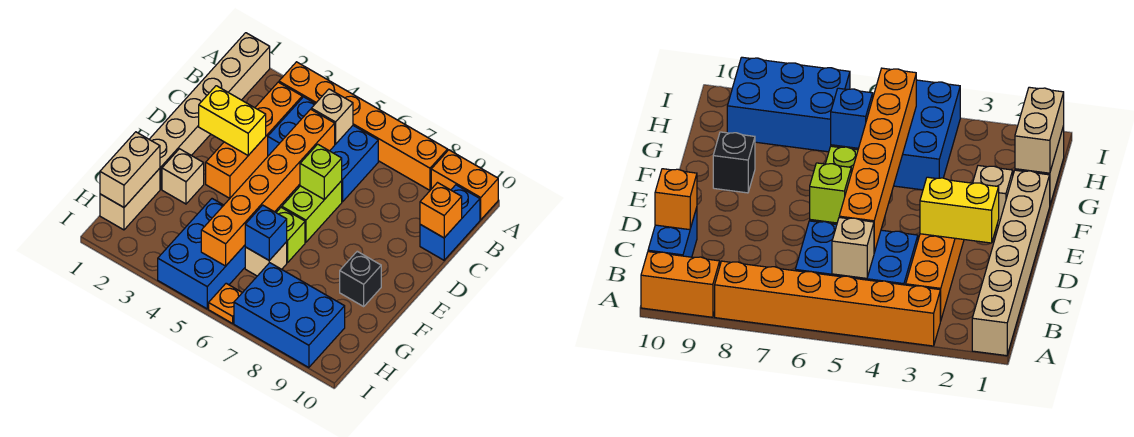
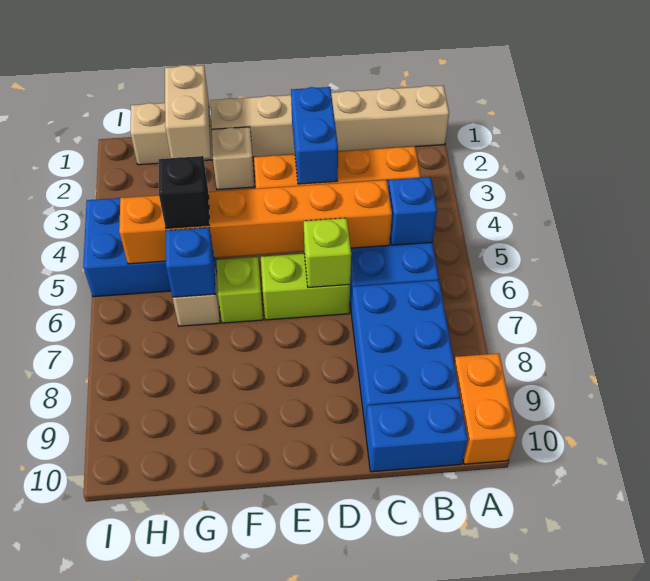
orange 1x6 brick [279,62,448,190] -> none
tan 1x1 brick [311,89,353,144] -> blue 1x1 brick [388,177,437,245]
orange 1x1 brick [420,183,462,238] -> none
yellow 1x2 brick [199,86,266,155] -> blue 1x2 brick [291,87,338,184]
black 1x1 brick [340,251,381,306] -> black 1x1 brick moved to [159,156,209,228]
tan 1x2 brick [100,132,160,207] -> tan 1x2 brick turned to [165,65,211,158]
blue 2x3 brick [234,263,345,368] -> blue 2x3 brick moved to [351,280,460,429]
orange 1x1 plate [209,283,242,323] -> none

